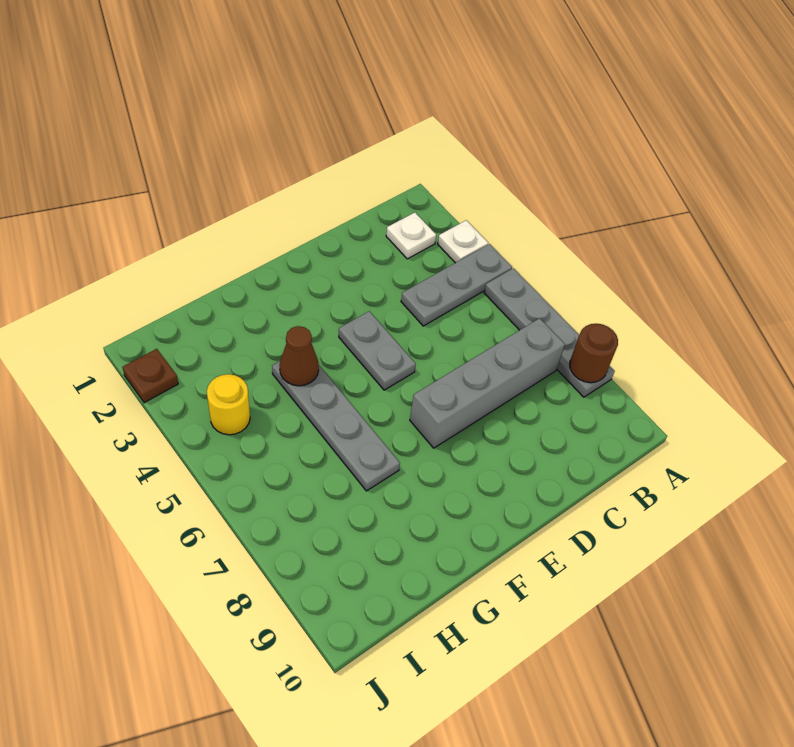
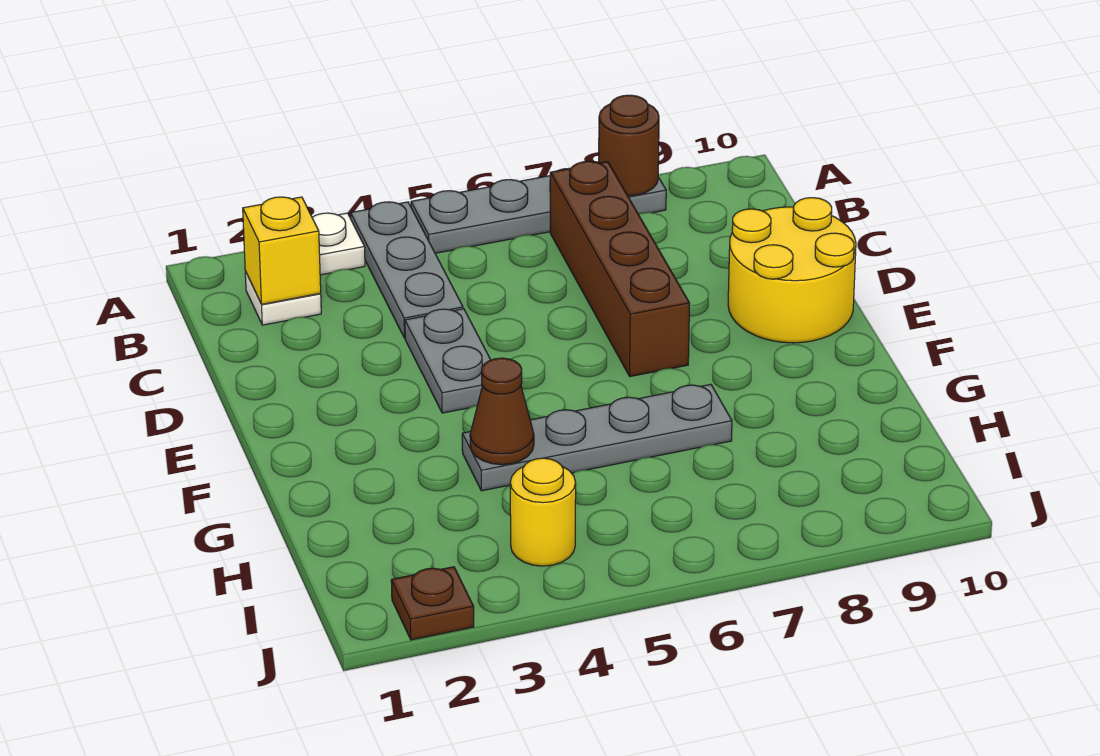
none -> yellow 1x1 brick [243,197,321,304]
grey 1x4 brick [410,318,565,448] -> brown 1x4 brick [550,161,690,376]
none -> yellow 2x2 round brick [728,198,856,343]
grey 1x2 plate [339,311,416,390] -> grey 1x2 plate turned to [405,309,491,413]

